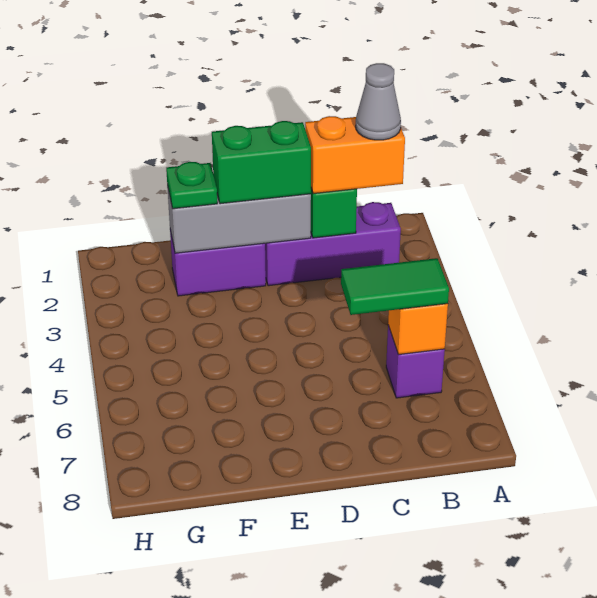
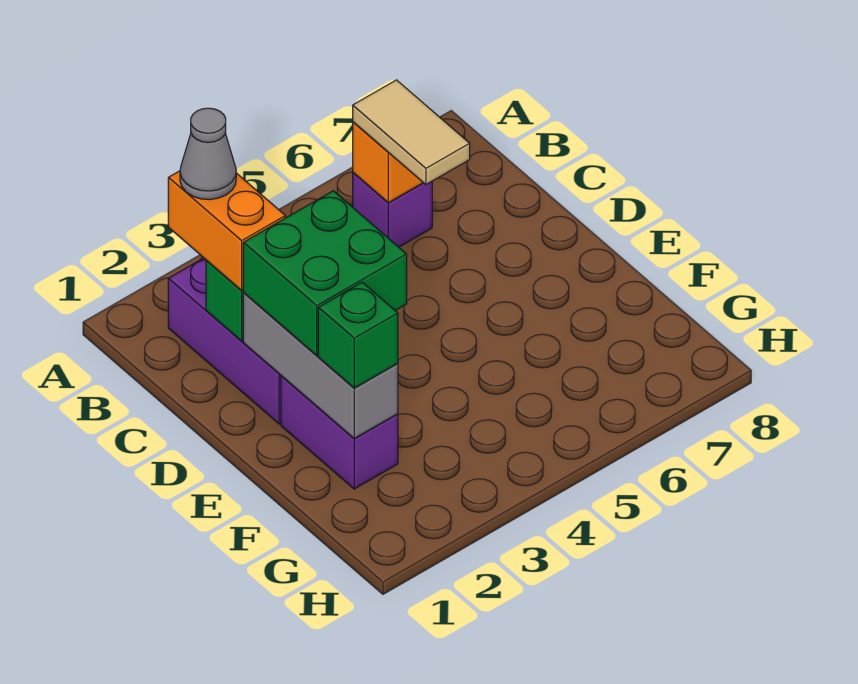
green 1x2 tile [341,258,449,315] -> tan 1x2 tile [353,80,470,185]
green 1x2 brick [212,121,311,204] -> green 2x2 brick [243,191,407,356]
green 1x1 plate [166,162,217,209] -> green 1x1 brick [318,282,398,388]

